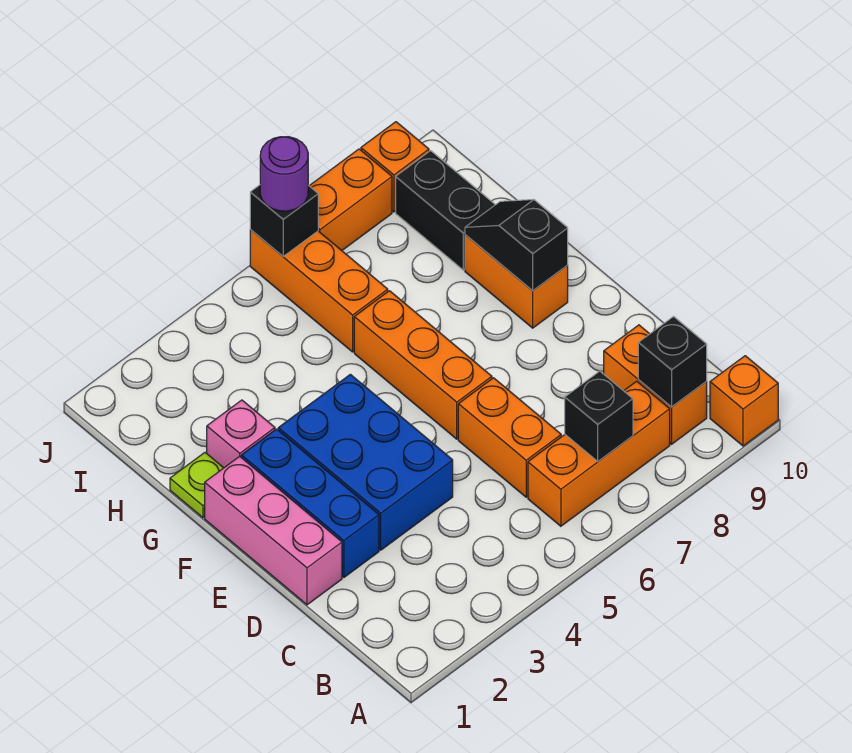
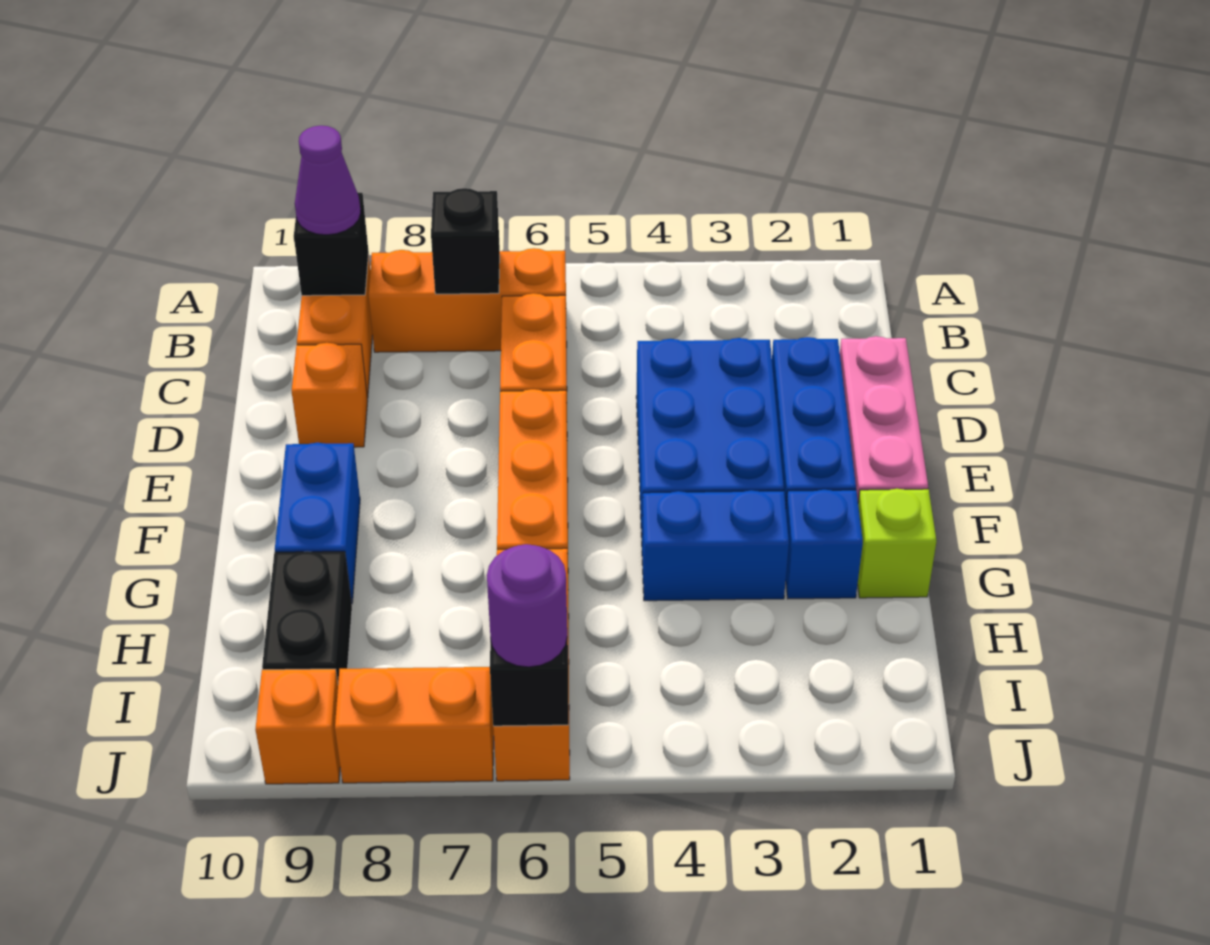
orange 1x1 brick [710,356,778,446] -> orange 1x1 brick moved to [292,343,368,447]
none -> purple 1x1 cone [295,126,361,235]
orange 1x2 brick [465,235,568,328] -> blue 1x2 brick [275,443,360,602]
black 1x2 slope [465,200,568,291] -> none
lime 1x1 plate [170,453,223,518] -> lime 1x1 brick [858,489,936,598]
pink 1x1 brick [207,400,275,468] -> blue 1x1 brick [786,490,863,599]
none -> blue 1x2 brick [642,490,789,601]

